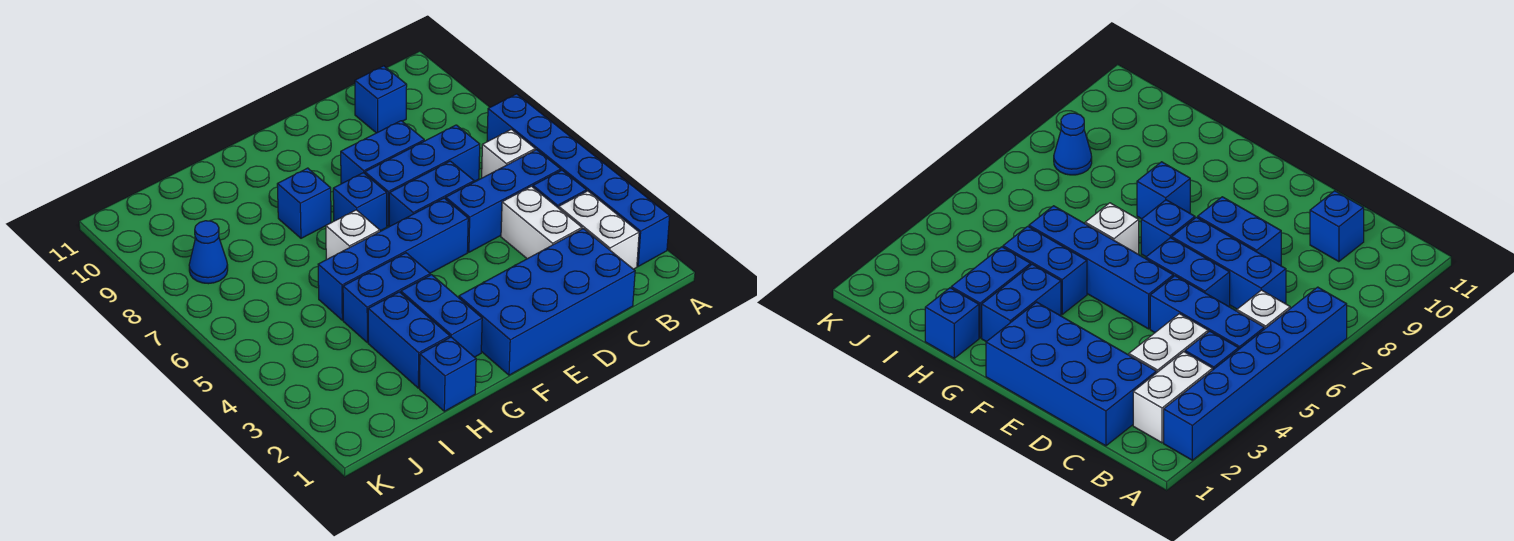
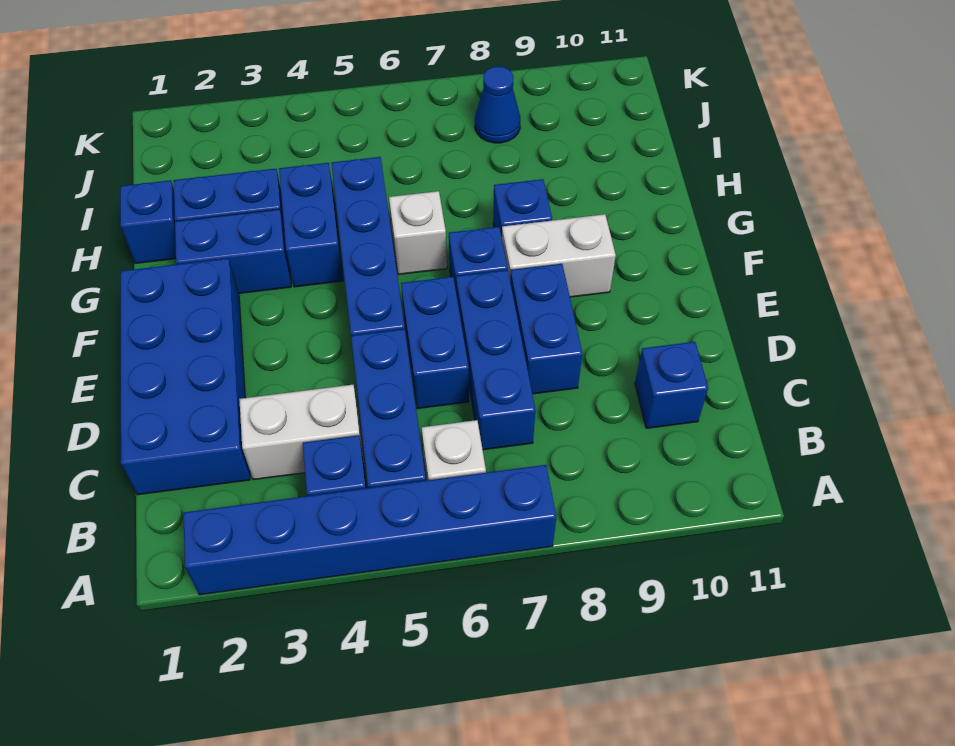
white 1x2 brick [559,191,639,269] -> white 1x2 brick moved to [502,214,616,297]

